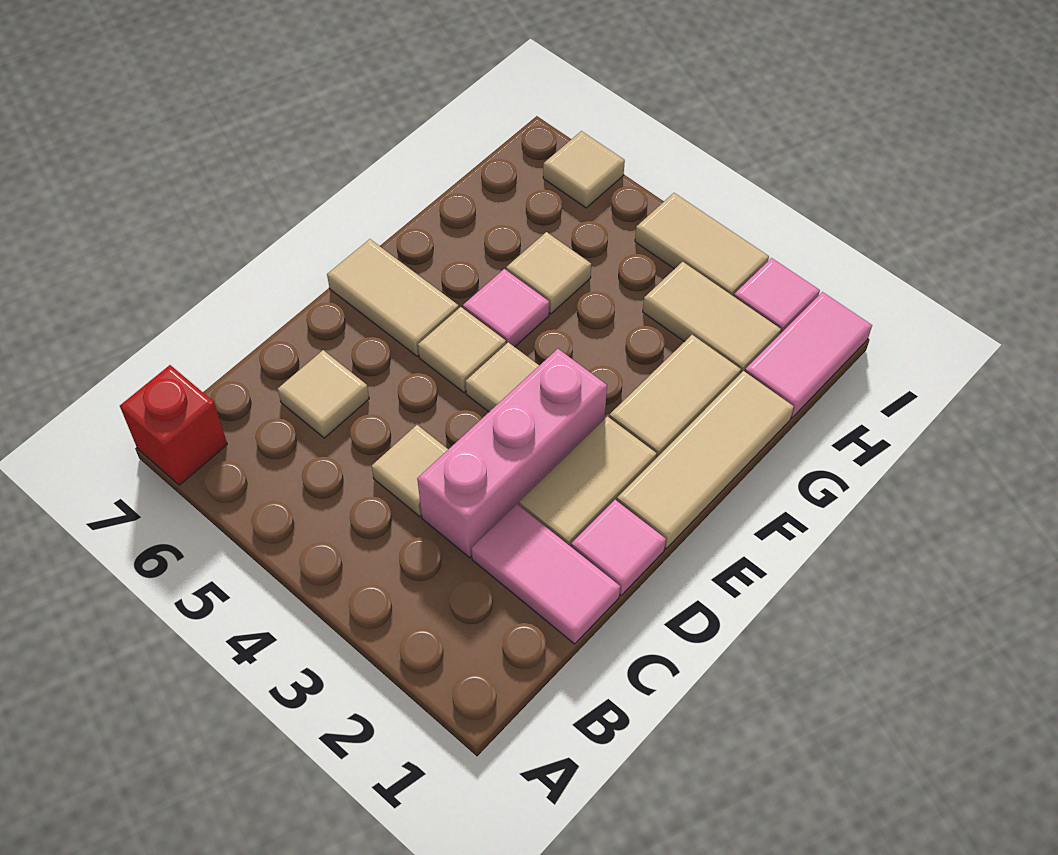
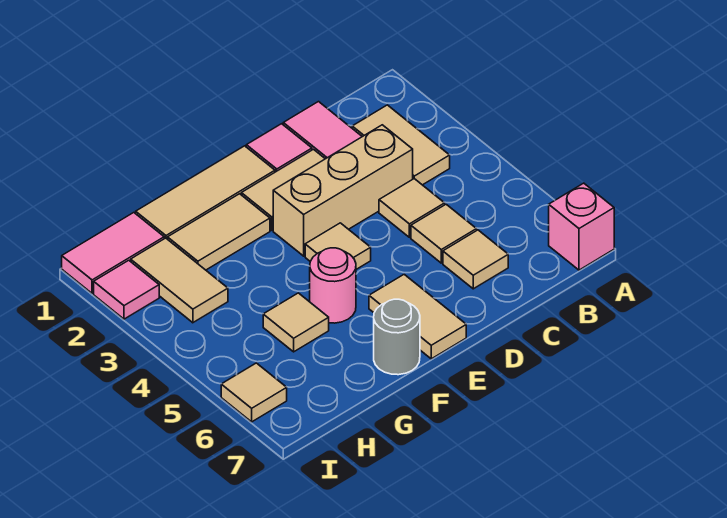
red 1x1 brick [120,365,227,485] -> pink 1x1 brick [549,183,614,270]
pink 1x3 brick [417,349,607,558] -> tan 1x3 brick [273,125,413,256]
tan 1x1 tile [418,307,506,393] -> tan 1x1 tile moved to [411,204,477,263]
pink 1x1 tile [463,269,549,347] -> pink 1x1 round brick [310,248,356,323]
none -> grey 1x1 round brick [374,299,420,375]
tan 1x2 tile [635,193,769,296] -> tan 1x2 tile moved to [352,105,450,185]

